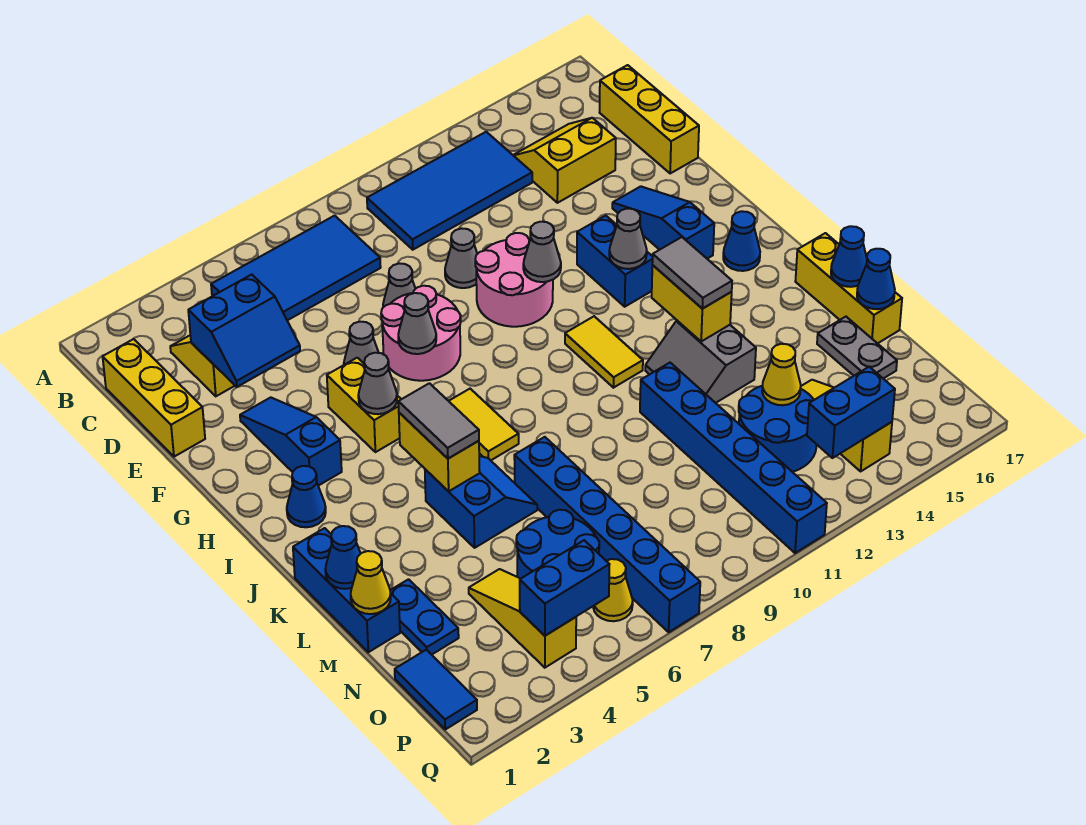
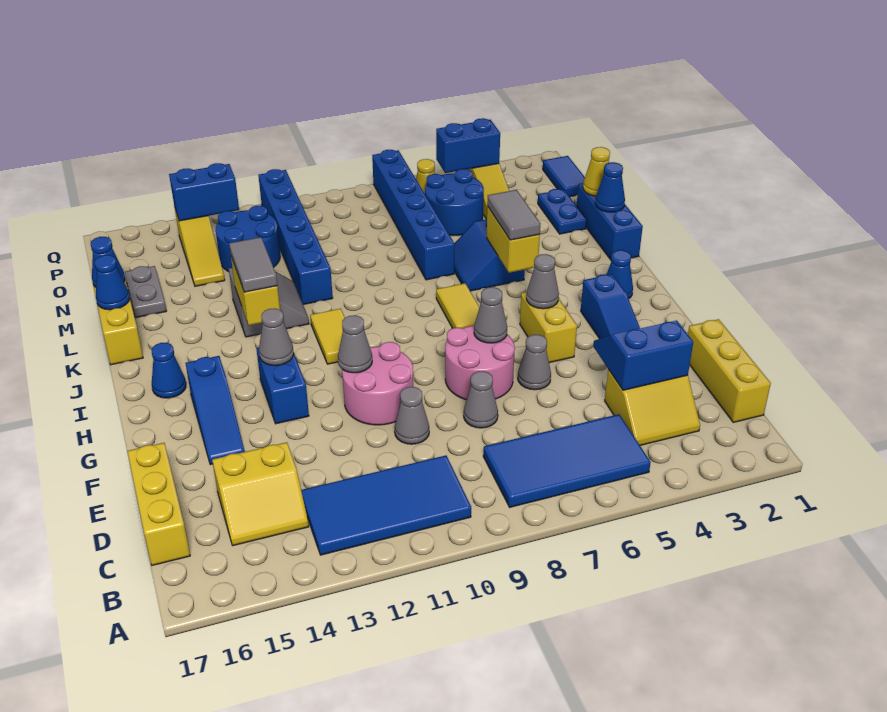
yellow 1x1 cone [762,344,801,405] -> none

